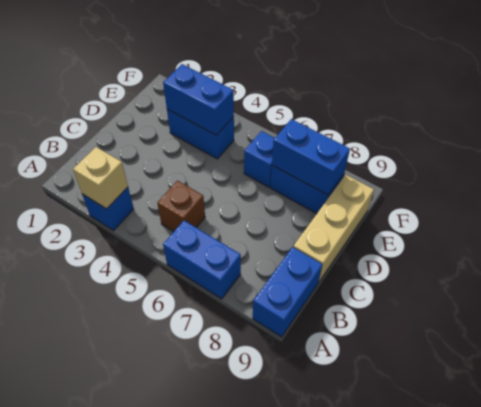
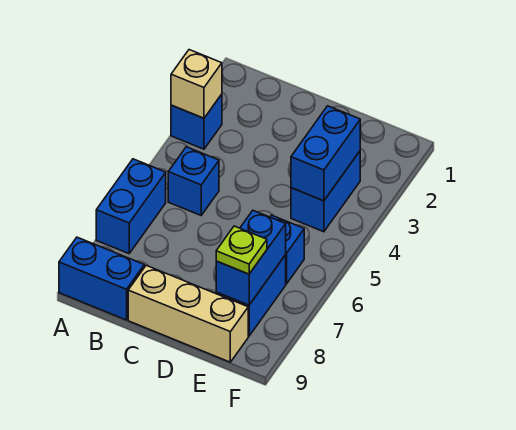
brown 1x1 brick [157,181,205,232] -> blue 1x1 brick [168,147,219,215]
none -> lime 1x1 plate [216,226,267,274]

